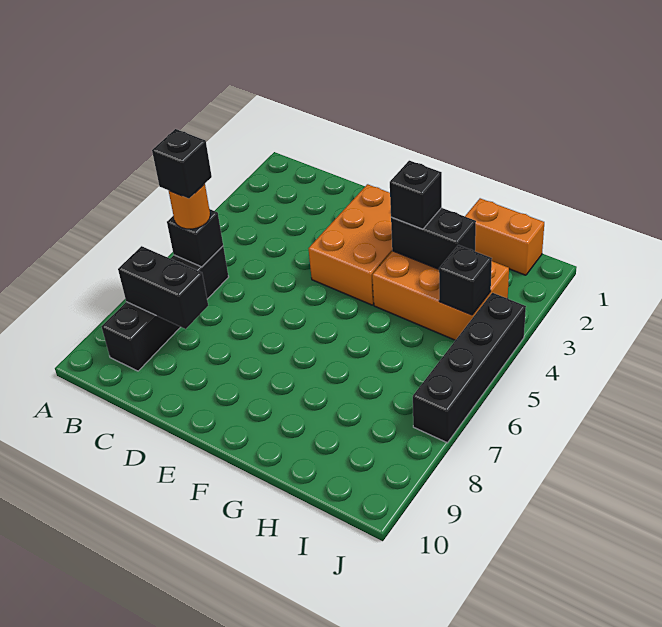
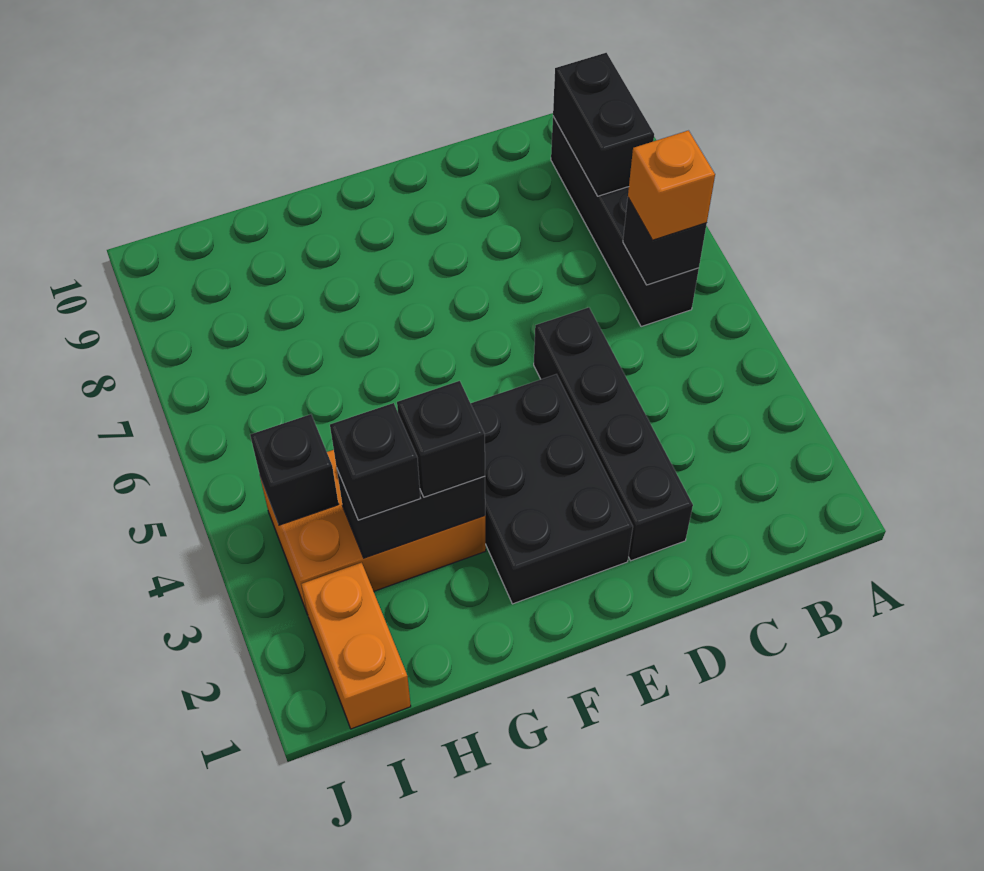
orange 1x1 round brick [169,184,210,229] -> orange 1x1 brick [628,131,715,240]
black 1x1 brick [152,129,212,198] -> black 1x1 brick moved to [330,403,420,520]
black 1x2 brick [118,246,208,329] -> black 1x2 brick turned to [553,53,654,196]
orange 2x3 brick [308,184,392,305] -> black 2x3 brick [471,374,633,604]
orange 1x2 brick [465,198,544,275] -> orange 1x2 brick turned to [301,563,411,729]
black 1x4 brick [413,293,526,443] -> black 1x4 brick moved to [534,307,693,561]

